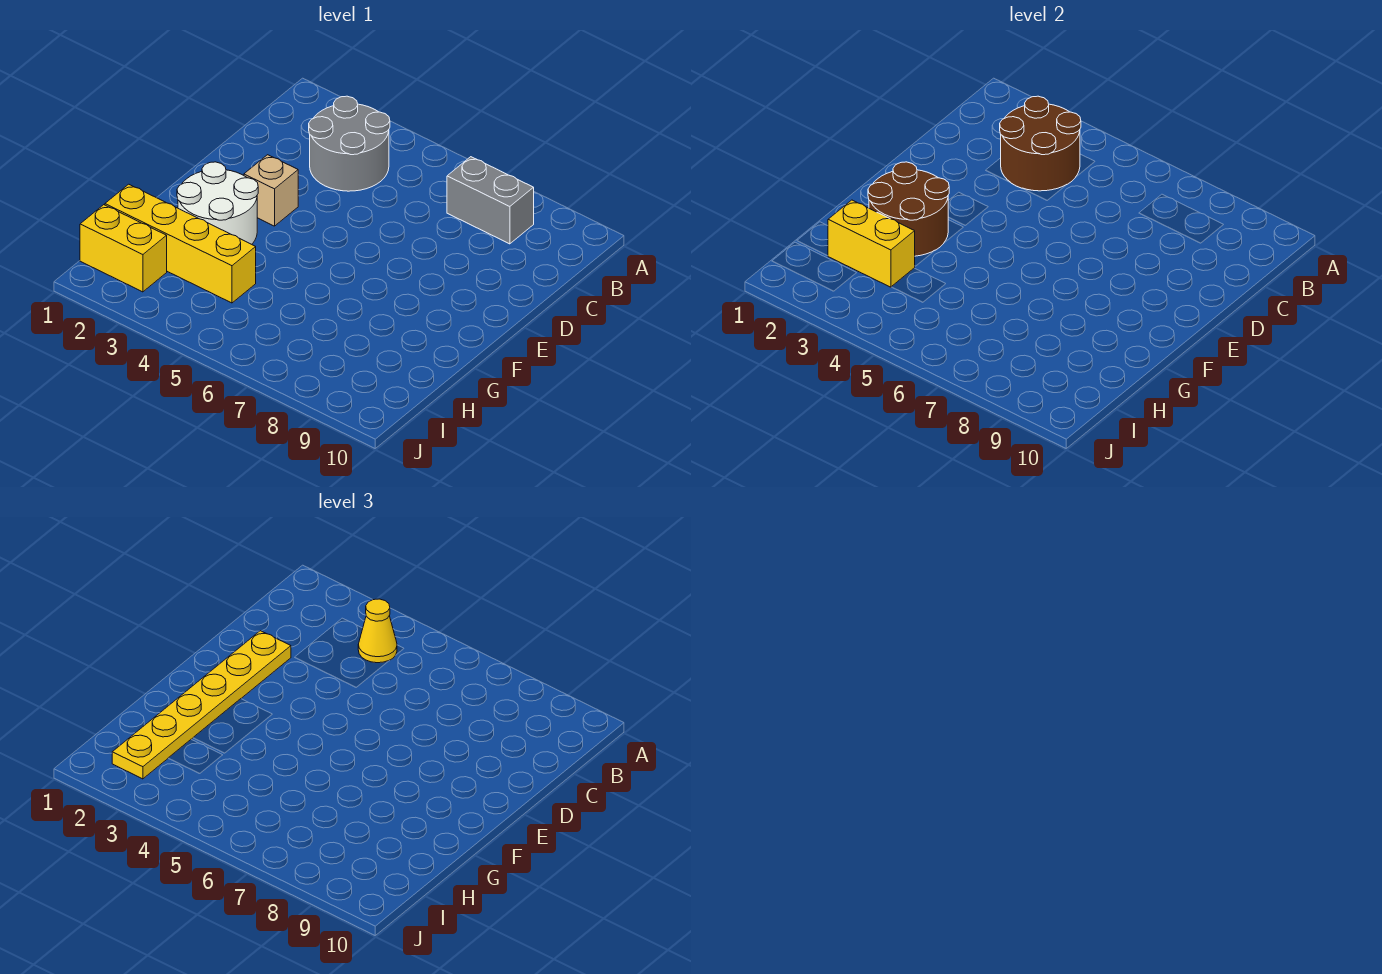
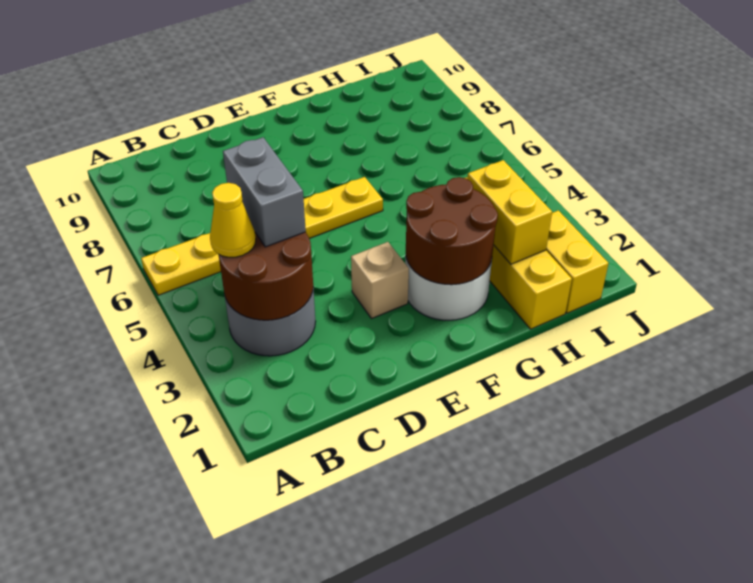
grey 1x2 brick [447,157,534,244] -> grey 1x2 brick moved to [223,137,306,247]
yellow 1x6 plate [112,631,291,779] -> yellow 1x6 plate moved to [141,177,383,295]

